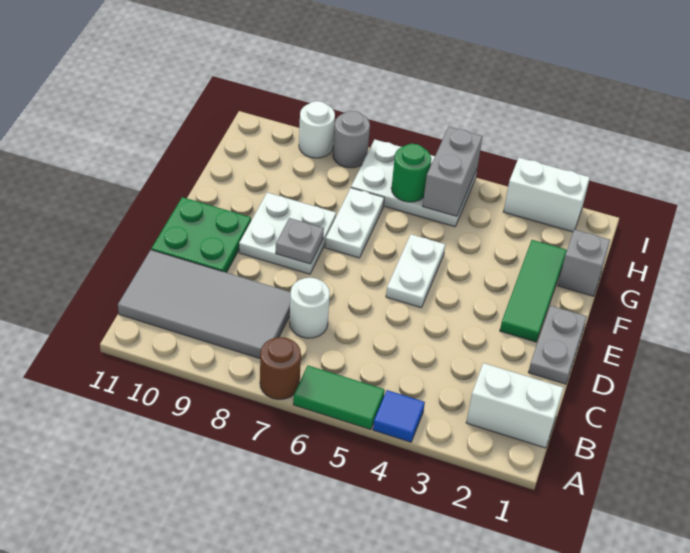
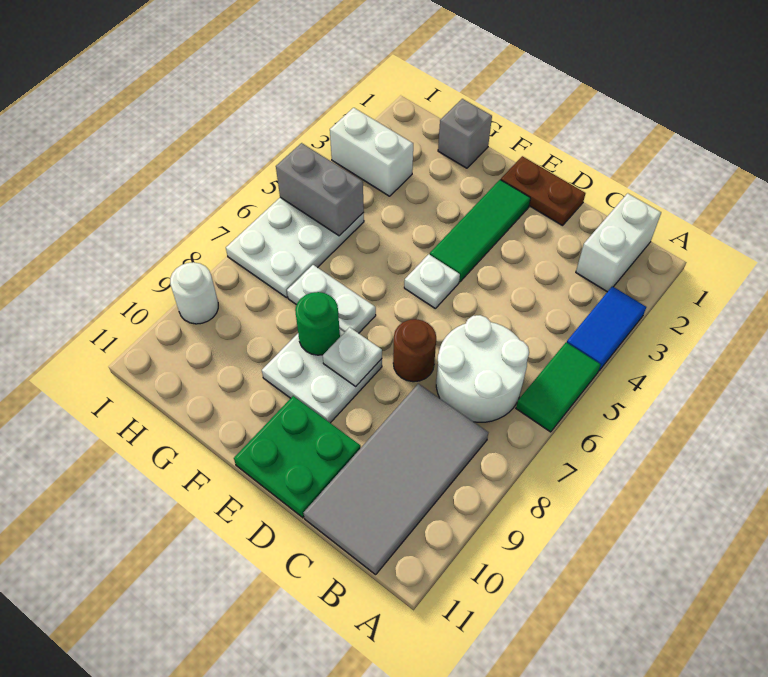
blue 1x1 tile [373,390,425,442] -> blue 1x2 tile [567,286,646,371]
brown 1x1 round brick [260,337,301,399] -> brown 1x1 round brick moved to [393,319,436,382]
white 1x1 round brick [290,278,330,338] -> white 2x2 round brick [436,315,529,422]
grey 1x2 plate [528,306,587,384] -> brown 1x2 plate [501,156,585,226]
green 1x3 tile [500,240,567,342] -> green 1x3 tile turned to [430,180,531,282]
white 1x2 plate [386,234,445,308] -> white 1x1 plate [404,254,460,308]
grey 1x1 plate [276,218,324,264] -> white 1x1 plate [323,327,382,387]
green 1x1 round brick [391,144,431,202] -> green 1x1 round brick moved to [295,292,340,355]
white 1x2 brick [503,158,590,232] -> white 1x2 brick turned to [330,108,413,196]
grey 1x1 round brick [333,111,370,168] -> none

